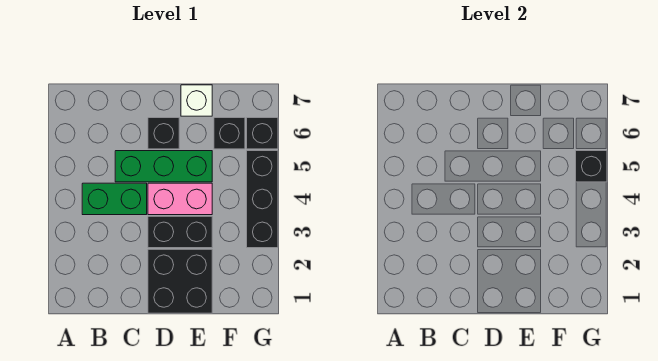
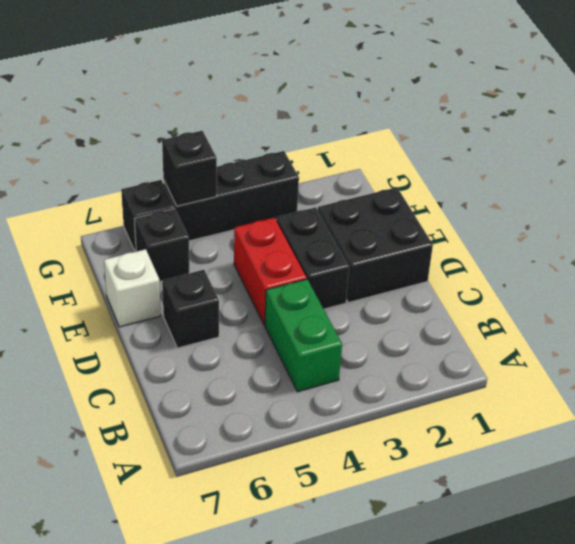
green 1x3 brick [115,151,212,182] -> none
pink 1x2 brick [148,183,212,215] -> red 1x2 brick [234,218,307,325]

